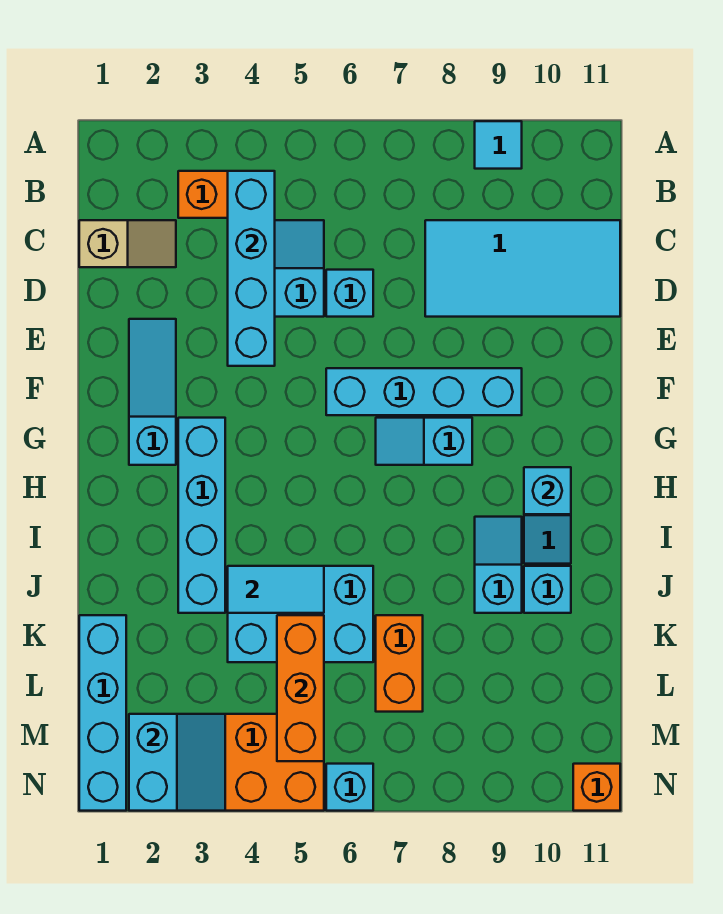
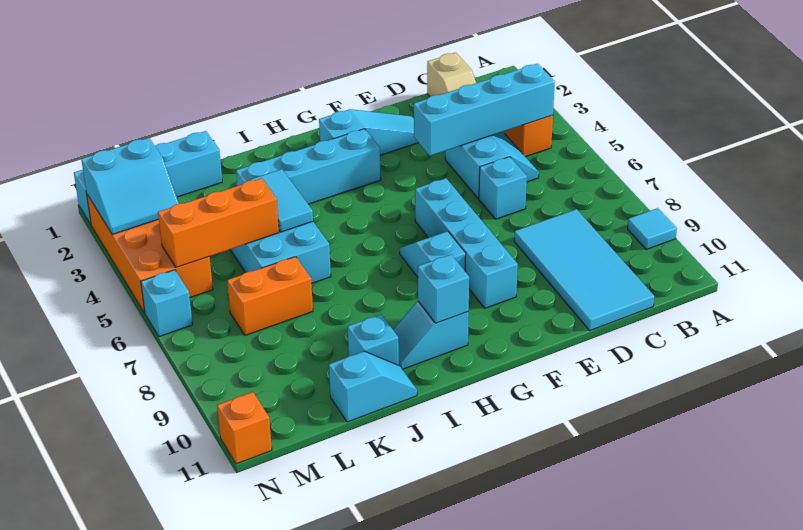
cyan 1x2 slope [475,517,522,613] -> cyan 1x2 slope moved to [329,351,417,422]

